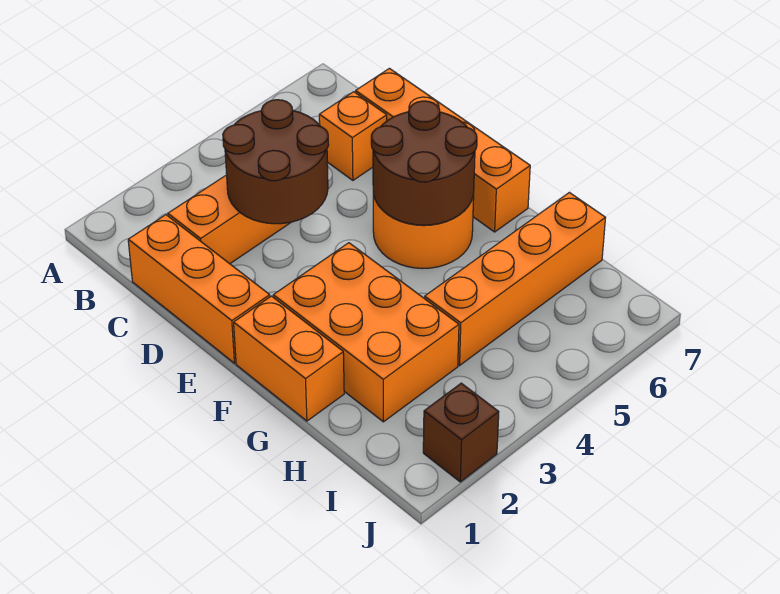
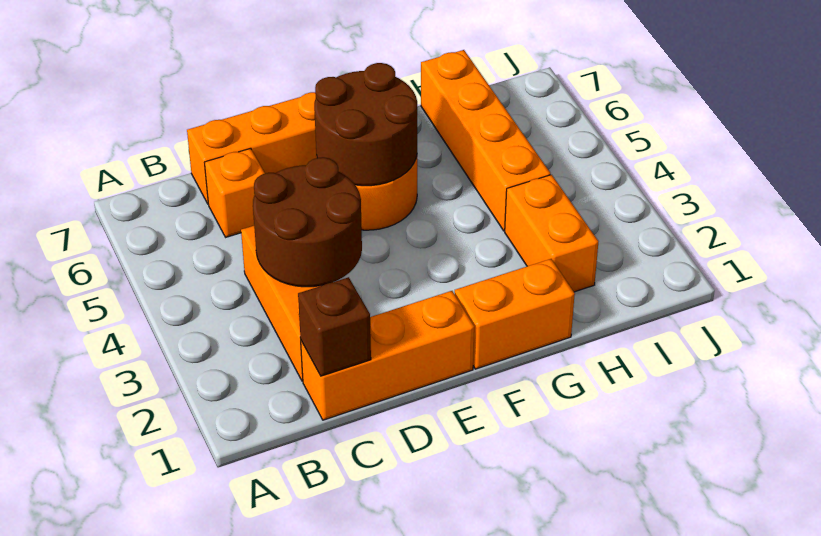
orange 2x3 brick [273,243,459,422] -> orange 1x2 brick [505,175,598,292]
brown 1x1 brick [423,383,499,482] -> brown 1x1 brick moved to [298,277,371,376]

